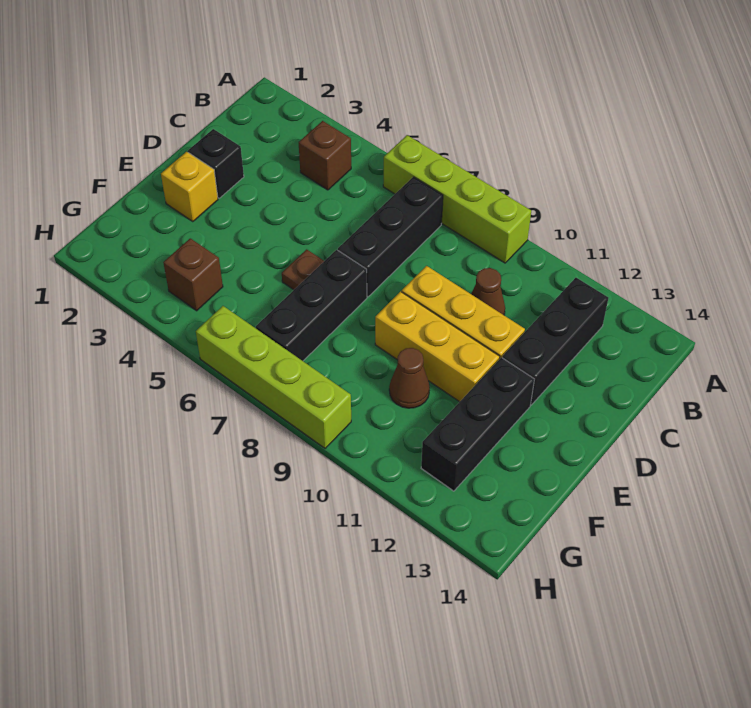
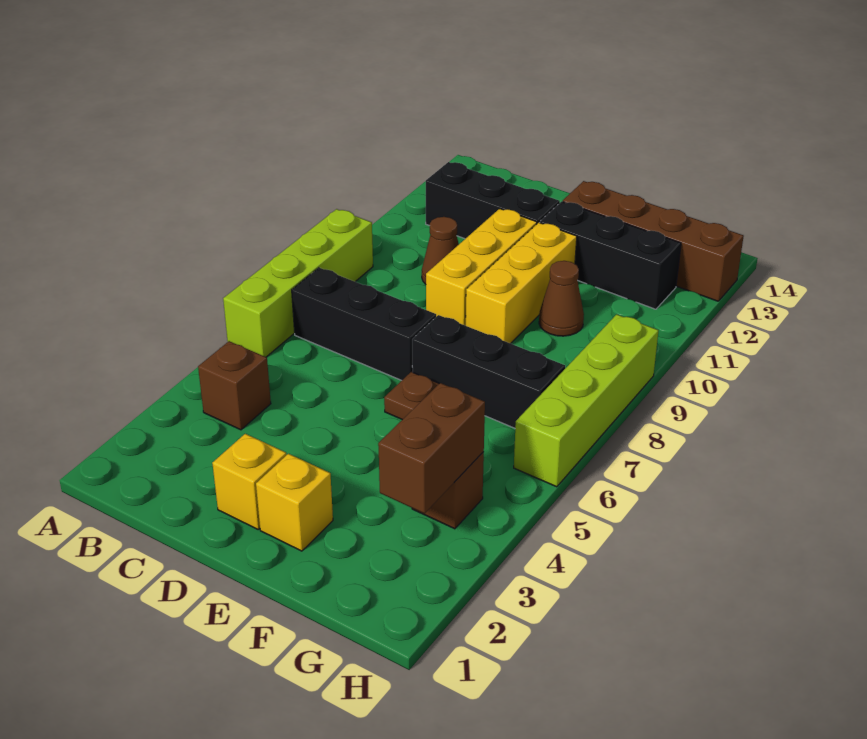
black 1x1 brick [188,129,244,198] -> yellow 1x1 brick [212,434,286,529]
none -> brown 1x4 brick [563,181,744,301]
none -> brown 1x2 brick [378,383,485,514]

